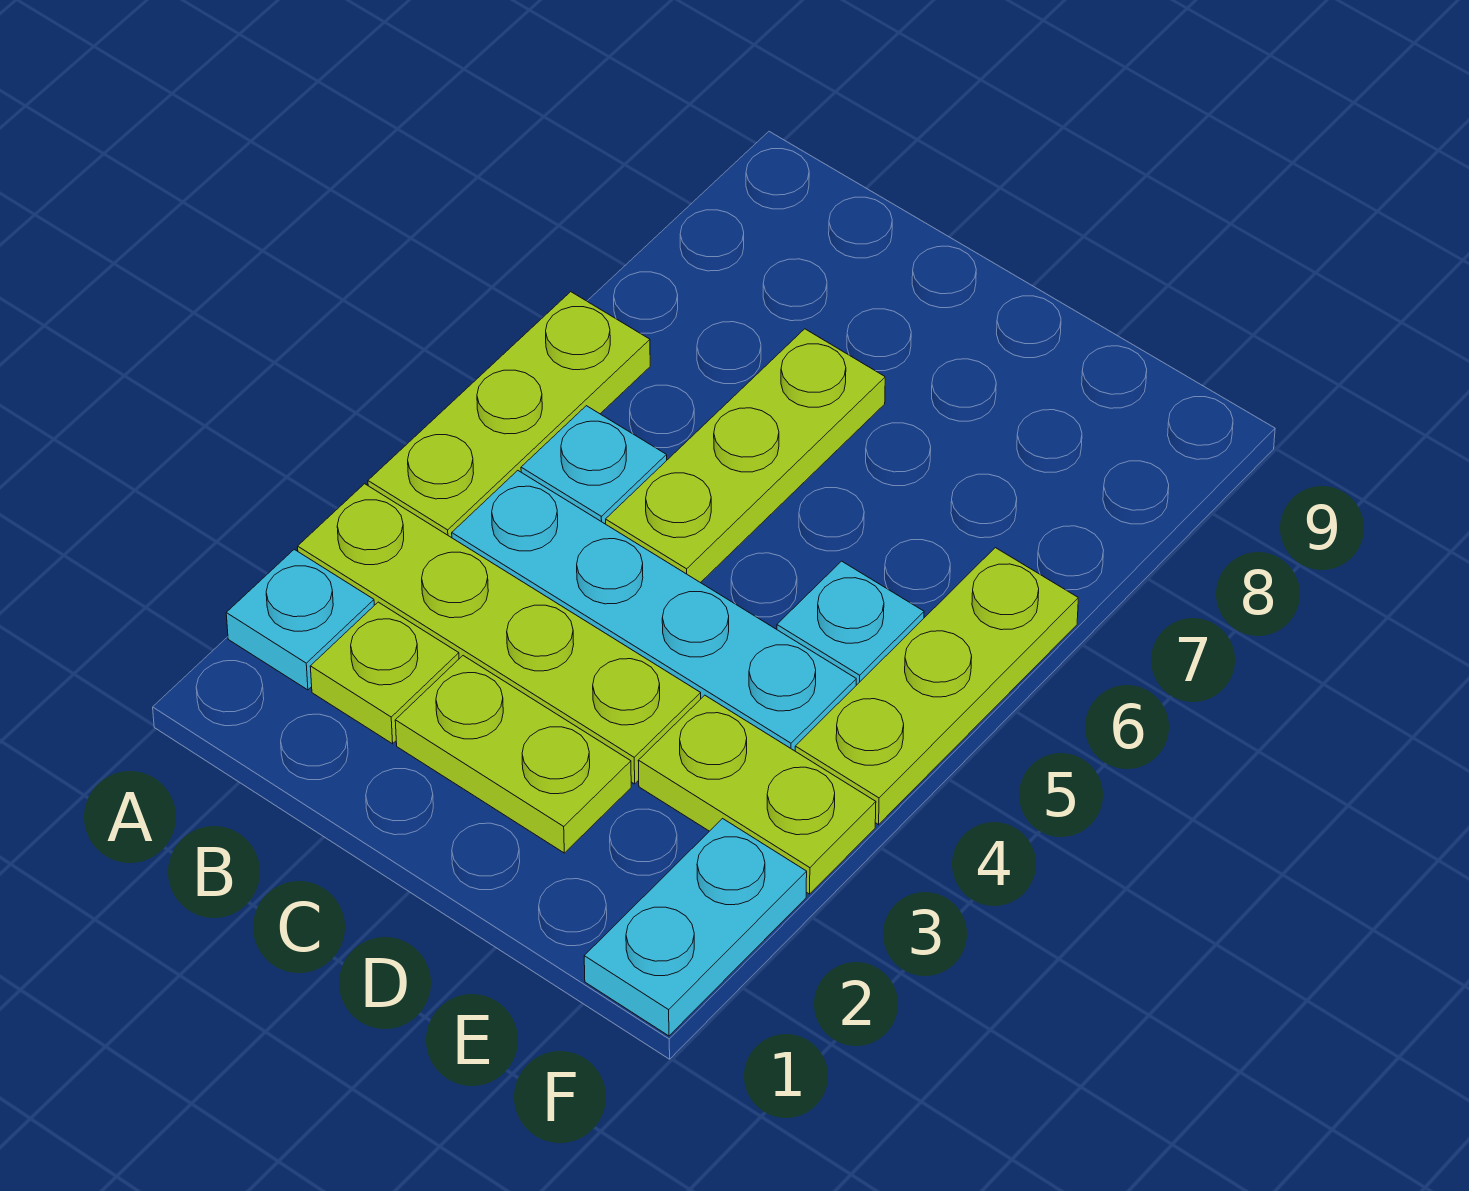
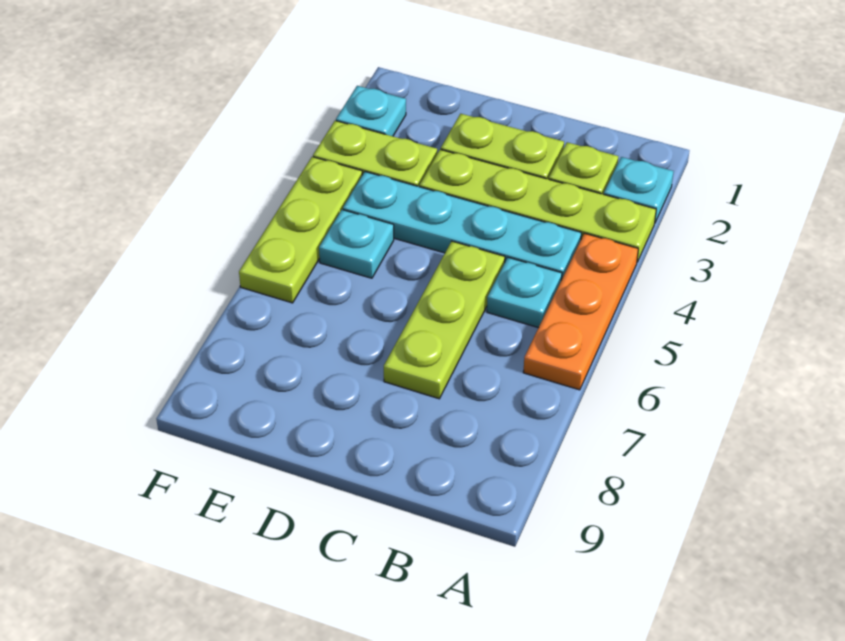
lime 1x3 plate [368,292,650,538] -> orange 1x3 plate [523,233,638,390]
cyan 1x2 plate [584,819,807,1036] -> cyan 1x1 plate [336,86,406,136]

